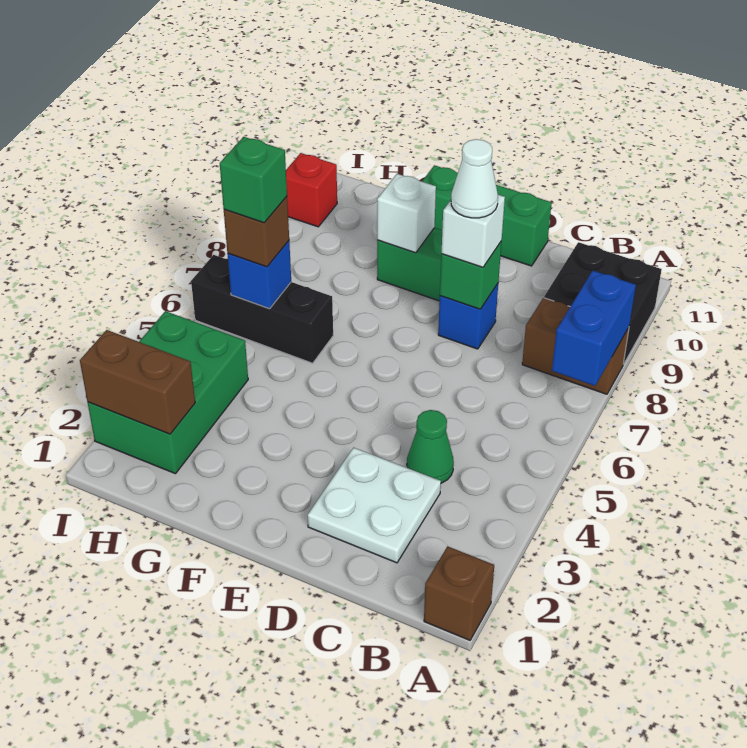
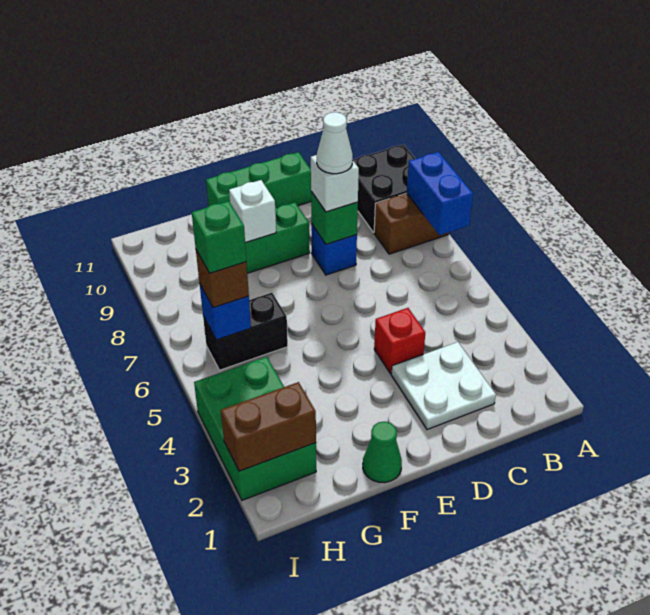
brown 1x1 brick [424,546,494,640] -> none
green 1x1 cone [407,410,454,483] -> green 1x1 cone moved to [363,422,402,483]
black 1x3 brick [191,255,333,363] -> black 1x2 brick [203,293,288,370]
red 1x1 brick [286,153,337,227] -> red 1x1 brick moved to [374,308,425,374]

